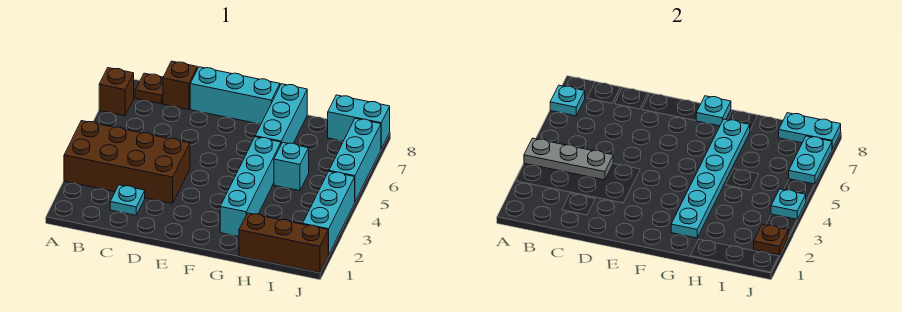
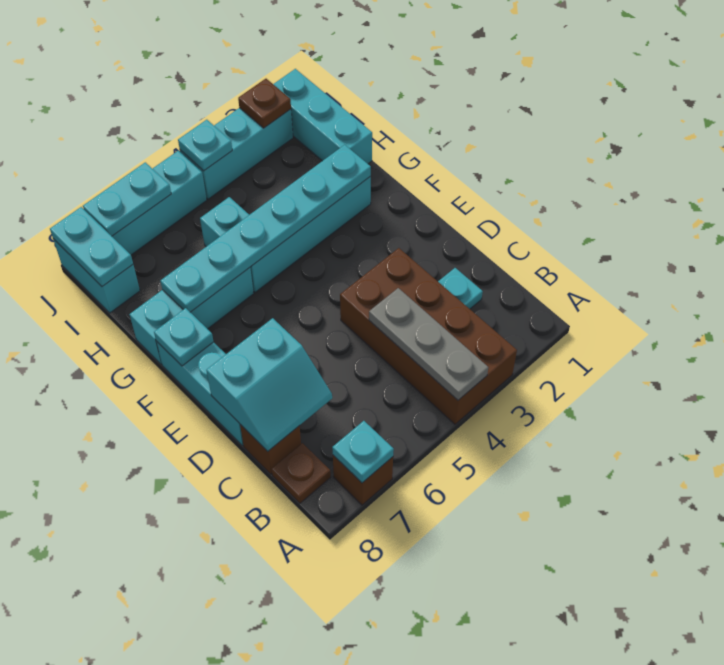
none -> cyan 2x2 slope [206,318,332,451]
brown 1x3 brick [239,213,328,273] -> cyan 1x3 brick [273,69,372,164]

